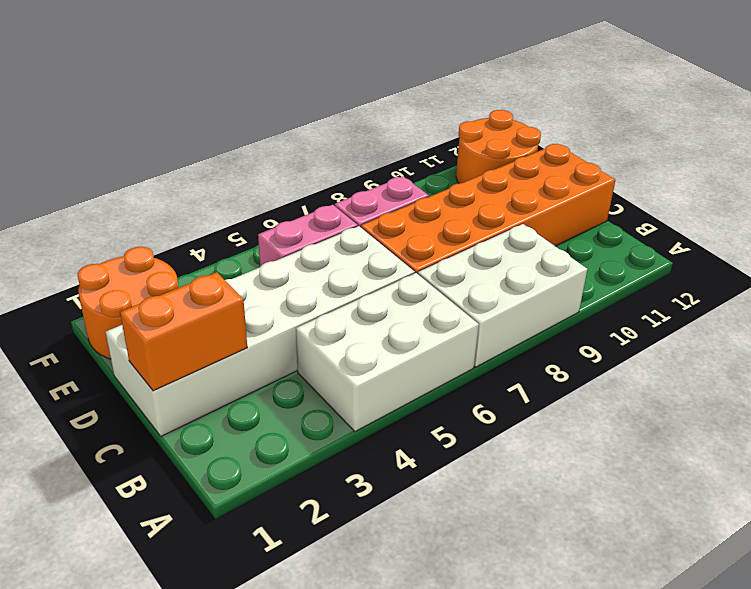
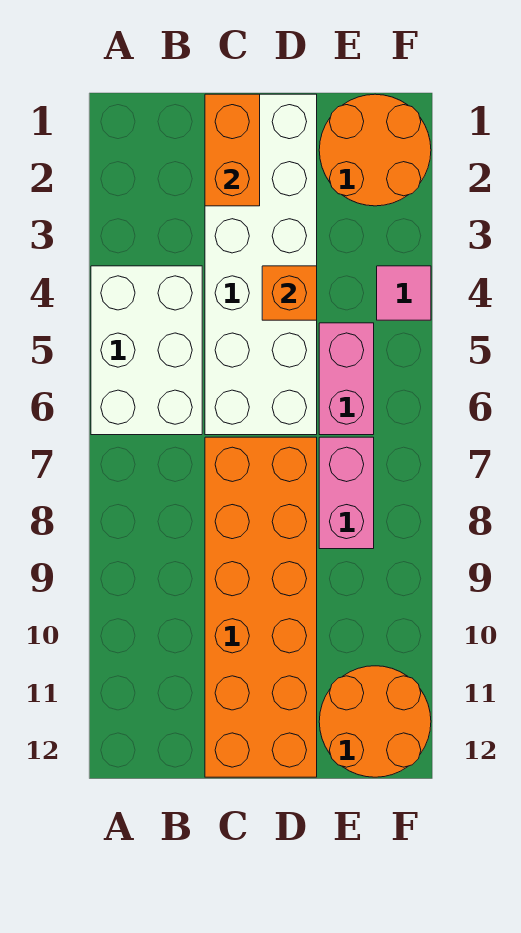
white 2x3 brick [418,224,587,367] -> none
none -> orange 1x1 brick [262,266,317,320]
none -> pink 1x1 tile [377,266,431,320]

